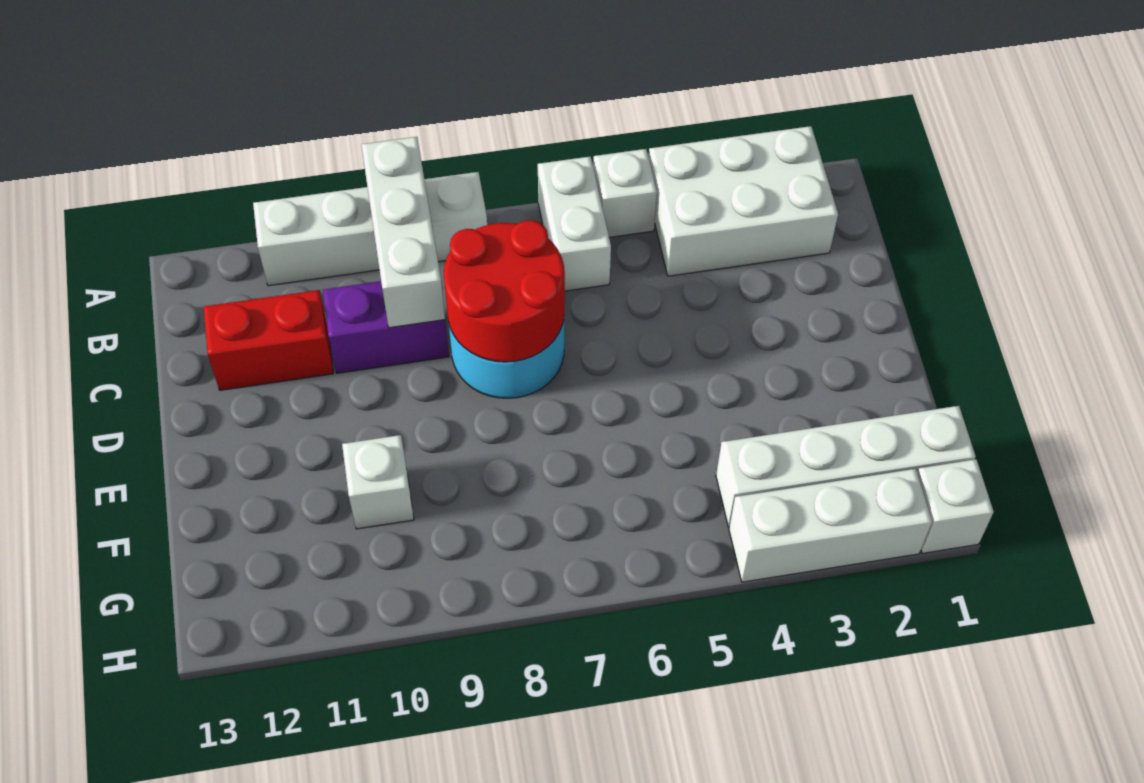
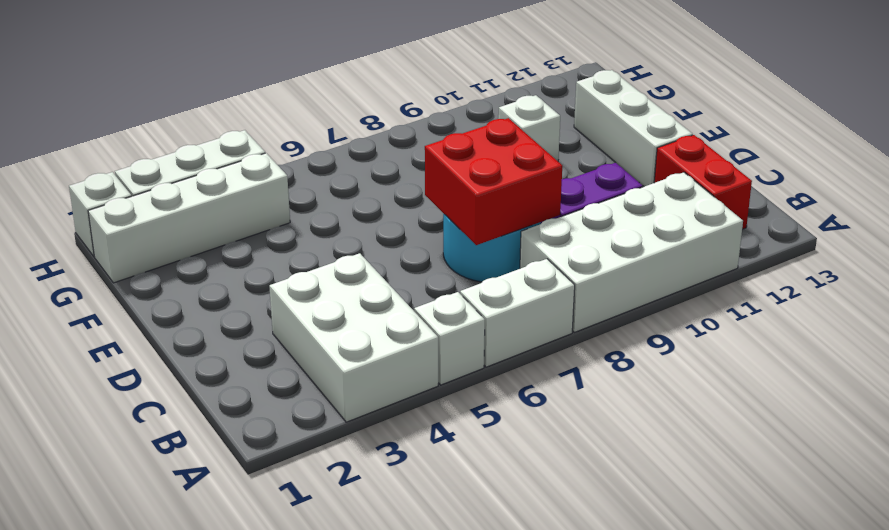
white 2x3 brick [649,126,838,276] -> white 2x3 brick turned to [269,253,438,422]
white 1x2 brick [538,156,611,291] -> white 1x2 brick turned to [460,259,575,367]
white 1x4 brick [253,172,487,286] -> white 2x4 brick [520,172,743,332]
white 1x3 brick [361,137,445,328] -> white 1x3 brick moved to [574,70,693,187]
red 2x2 round brick [444,220,565,362] -> red 2x2 brick [425,118,562,245]
red 1x2 brick [204,290,333,390] -> red 1x2 brick turned to [654,135,752,229]

